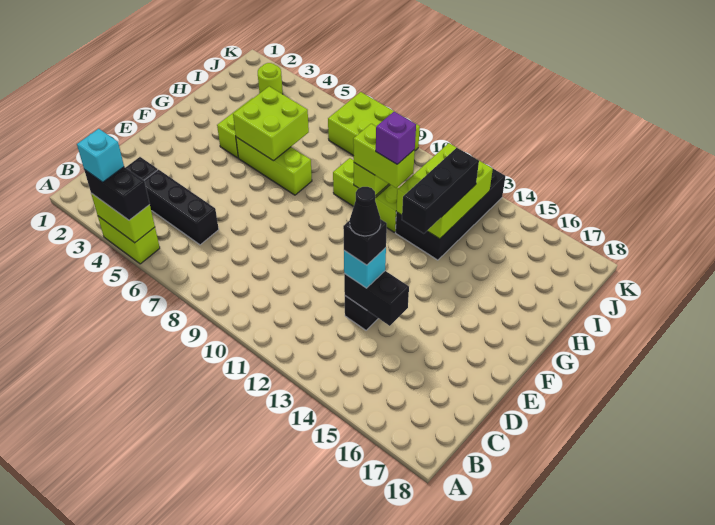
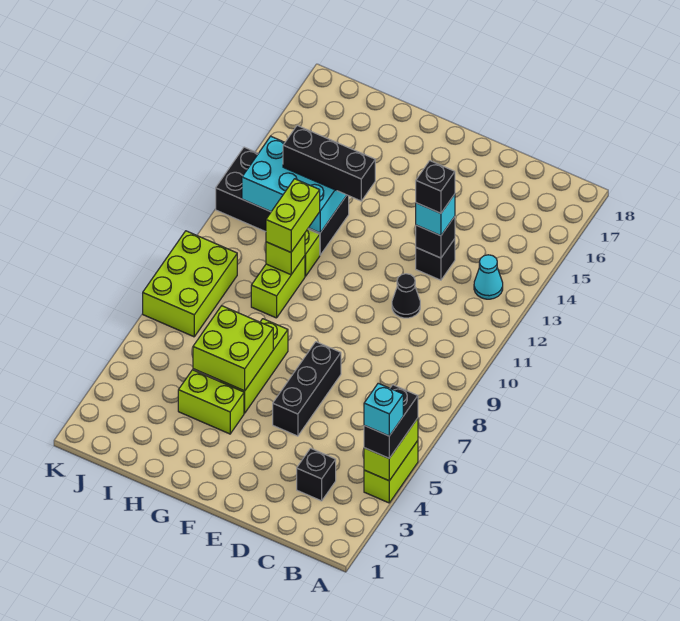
none -> cyan 1x1 cone [474,255,503,299]
black 1x3 brick [144,170,219,245] -> black 1x3 brick moved to [273,342,341,436]
black 1x2 brick [344,271,409,326] -> black 1x1 brick [416,217,455,258]
black 1x1 cone [350,187,381,236] -> black 1x1 cone moved to [392,274,420,318]
purple 1x1 brick [376,112,416,164] -> none
lime 2x3 brick [396,143,493,239] -> cyan 2x3 brick [242,136,347,233]
lime 1x1 round brick [258,63,283,94] -> none

